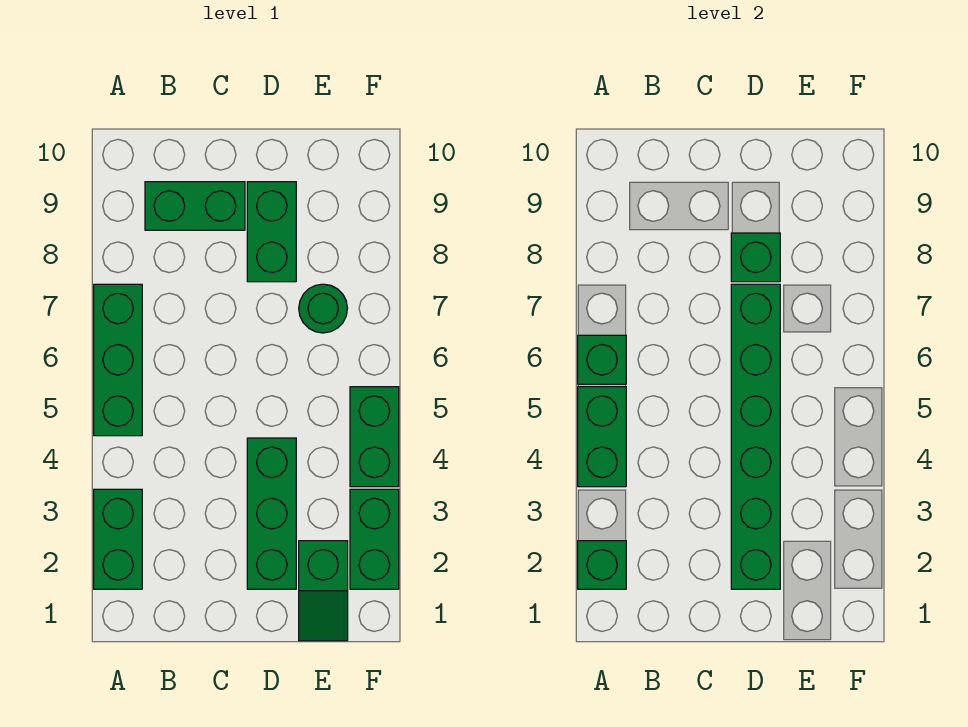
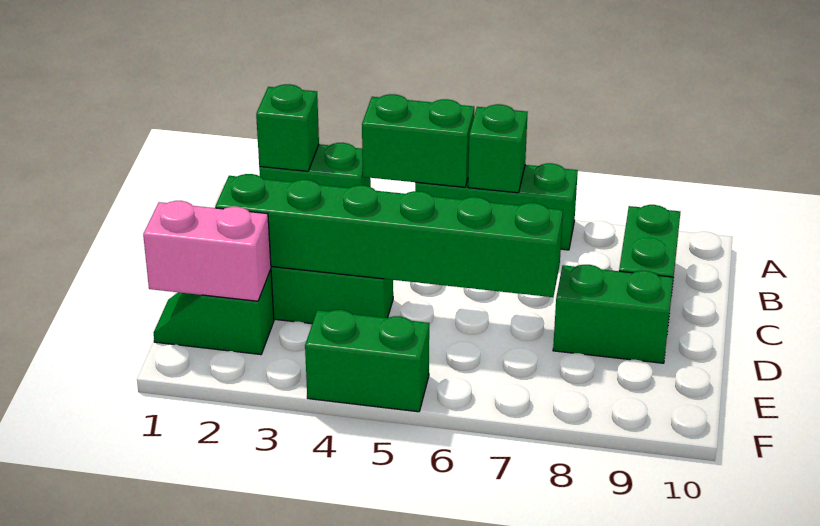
green 1x1 brick [731,233,780,282] -> none
none -> pink 1x2 brick [143,201,271,301]
green 1x1 round brick [299,284,347,333] -> none
green 1x2 brick [350,489,399,589] -> none

